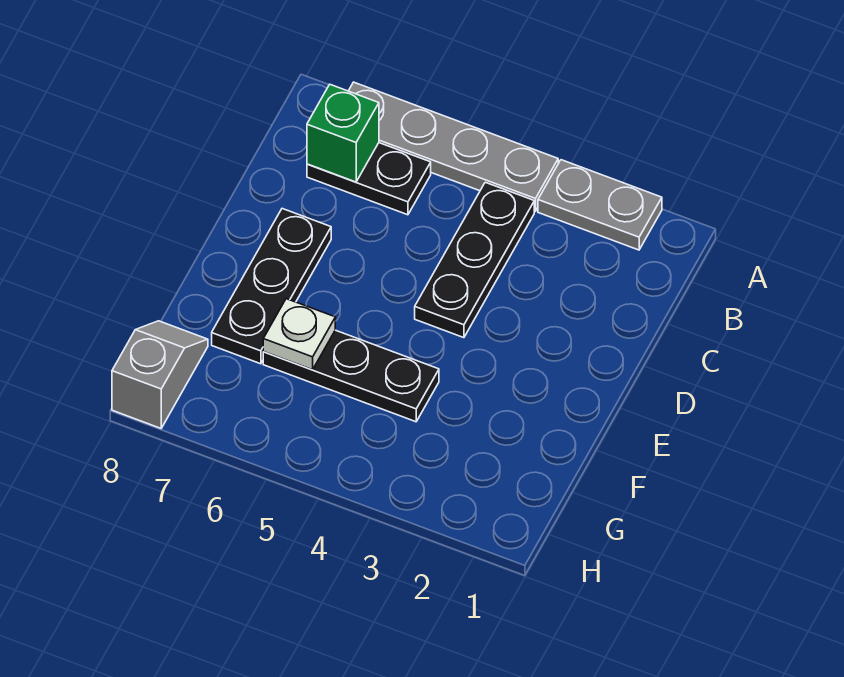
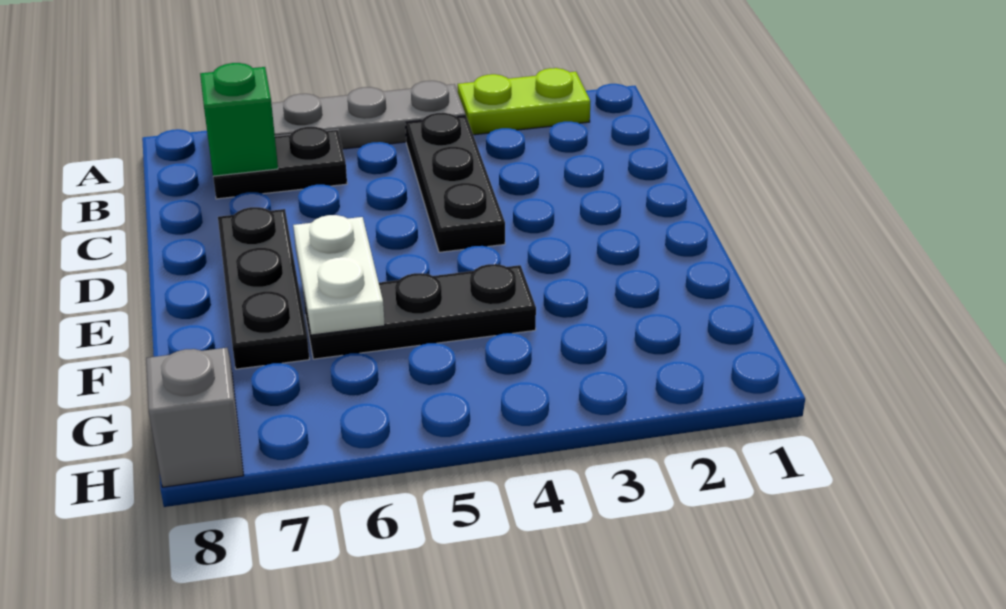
grey 1x2 plate [538,160,662,250] -> lime 1x2 plate [458,68,591,135]
white 1x1 plate [263,299,335,370] -> white 1x2 plate [293,215,385,335]

